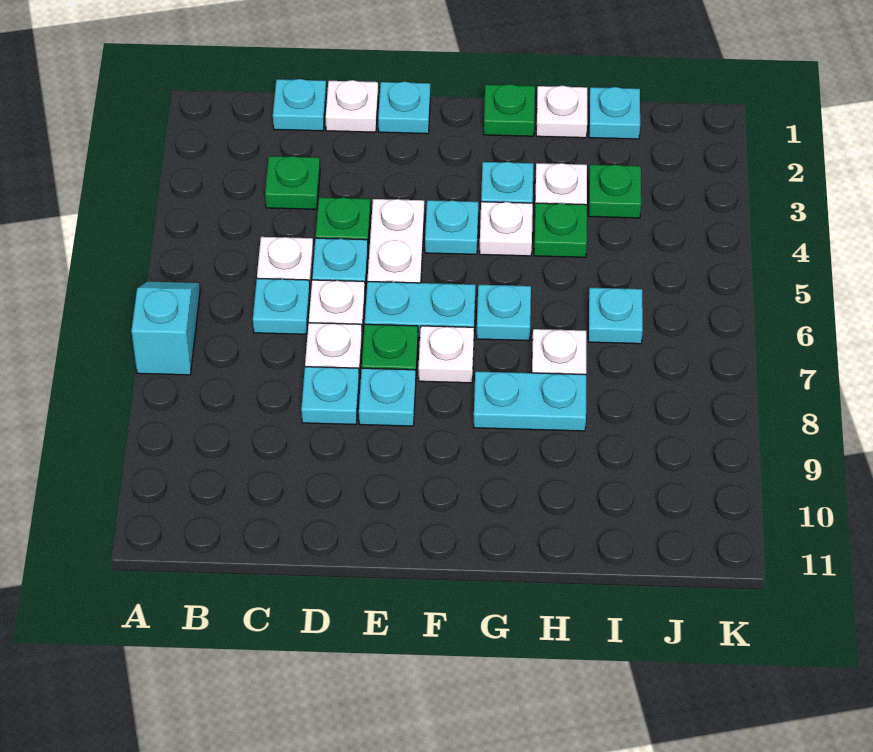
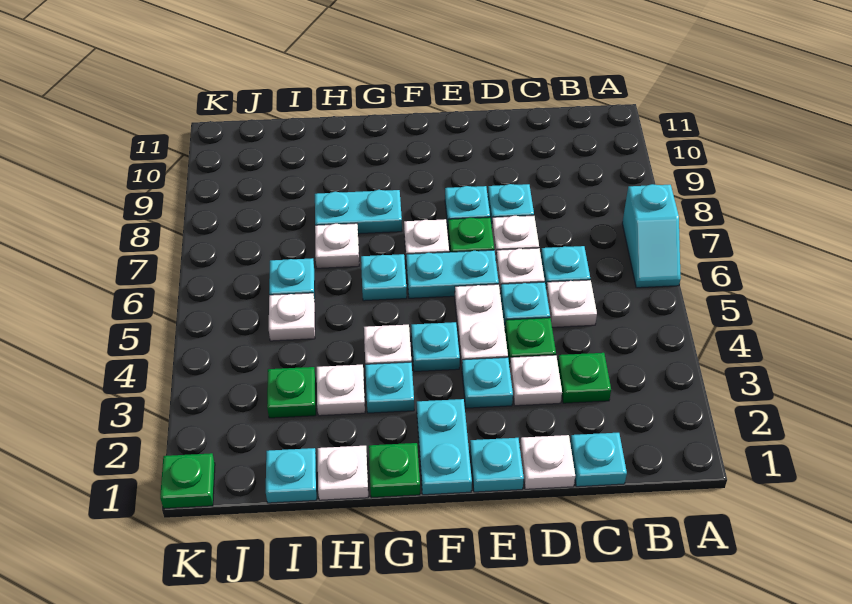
none -> white 1x1 plate [510,355,562,406]
none -> cyan 1x1 plate [462,357,513,408]
none -> cyan 1x2 plate [417,399,472,495]
green 1x1 plate [534,203,587,257] -> green 1x1 plate moved to [160,453,215,509]
none -> white 1x1 plate [269,293,315,341]

